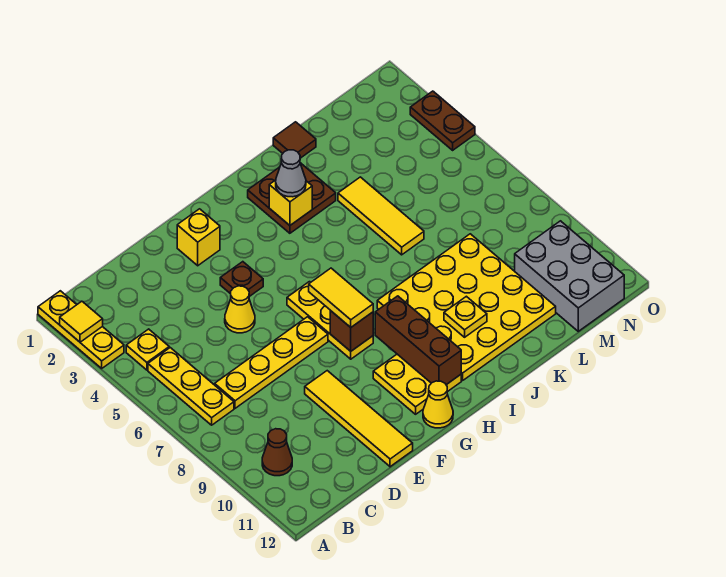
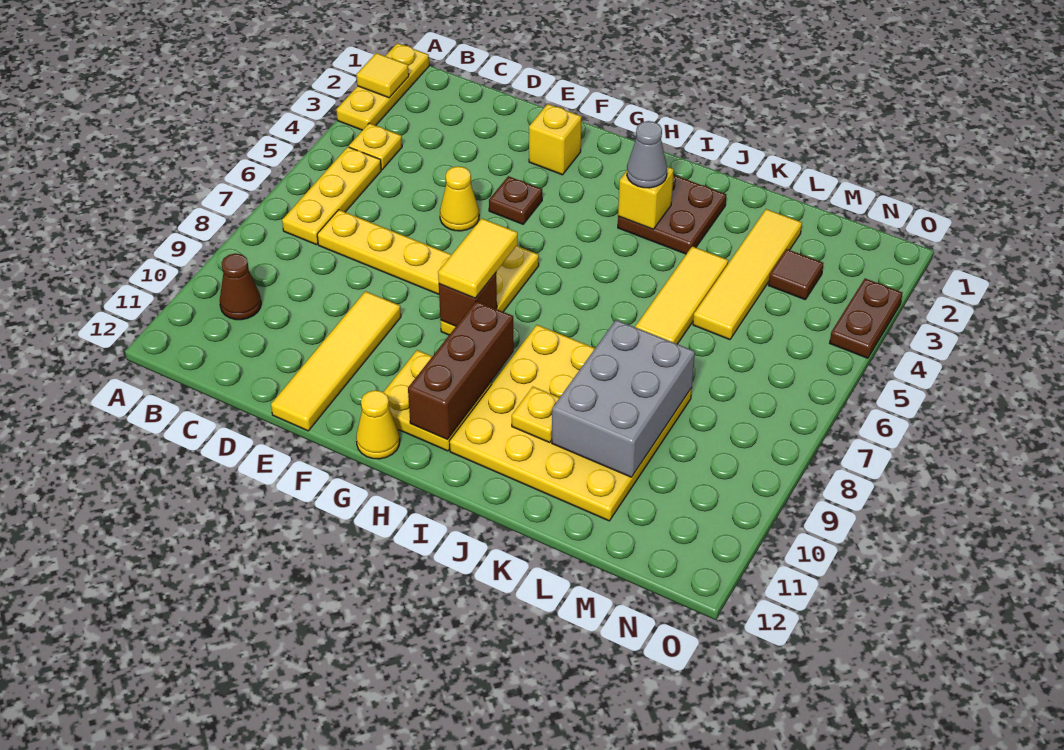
brown 1x1 tile [273,122,316,158] -> brown 1x1 tile moved to [768,249,823,300]
none -> yellow 1x4 tile [693,209,802,340]
grey 2x3 brick [515,221,624,331] -> grey 2x3 brick moved to [552,320,695,477]

